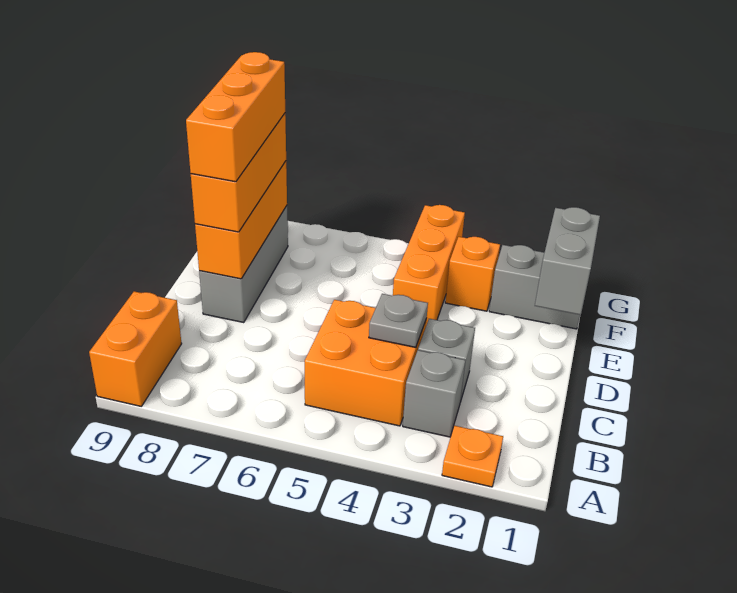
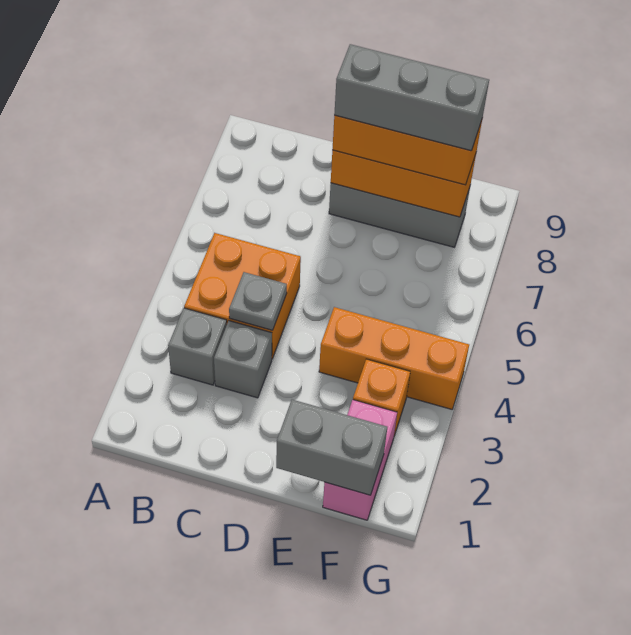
orange 1x1 plate [442,426,503,487] -> none
orange 1x2 brick [89,291,182,406] -> none
orange 1x3 brick [186,52,285,182] -> grey 1x3 brick [334,44,489,151]
grey 1x2 brick [489,245,580,329] -> pink 1x2 brick [323,400,397,520]

